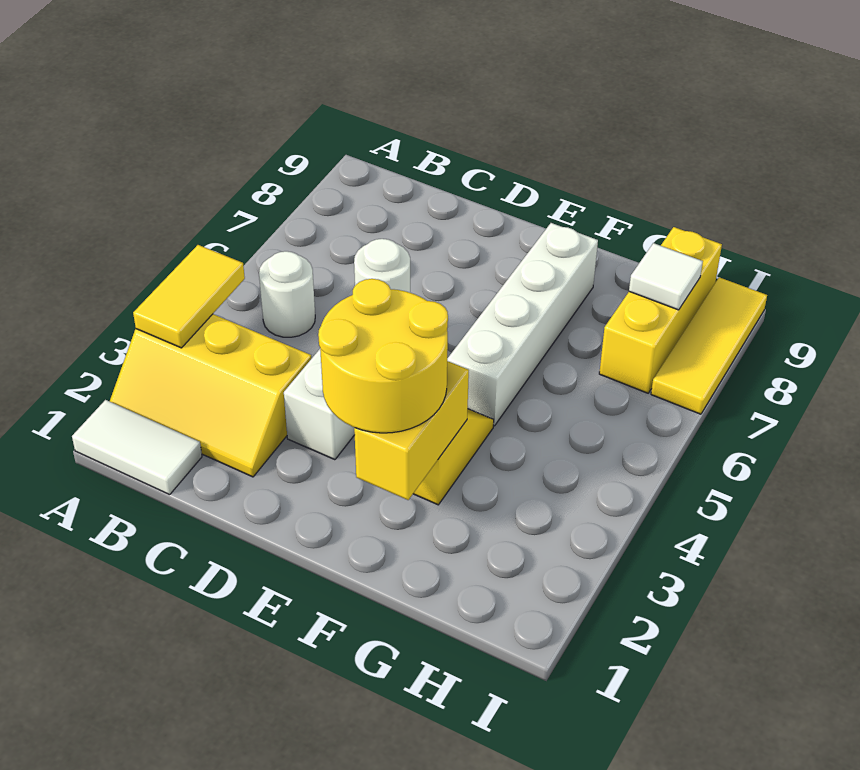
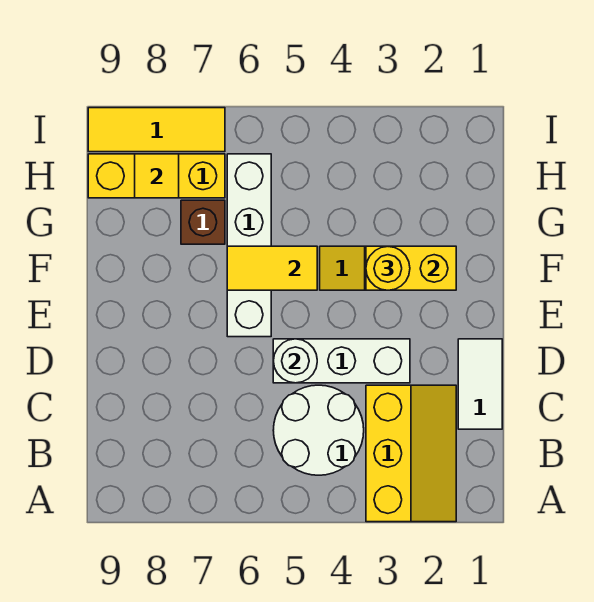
white 1x2 tile [72,400,202,495] -> white 1x2 tile moved to [458,339,502,429]
yellow 1x2 tile [133,245,245,348] -> yellow 1x2 tile moved to [227,246,317,290]
white 1x1 round brick [259,251,315,337] -> white 2x2 round brick [273,385,364,475]
yellow 2x2 round brick [318,279,448,433] -> yellow 1x1 round brick [366,246,410,290]
white 1x4 brick [447,223,598,426] -> white 1x4 brick turned to [227,154,271,337]
none -> brown 1x1 brick [181,200,225,244]
white 1x1 tile [629,243,703,310] -> yellow 1x1 tile [135,154,179,198]

